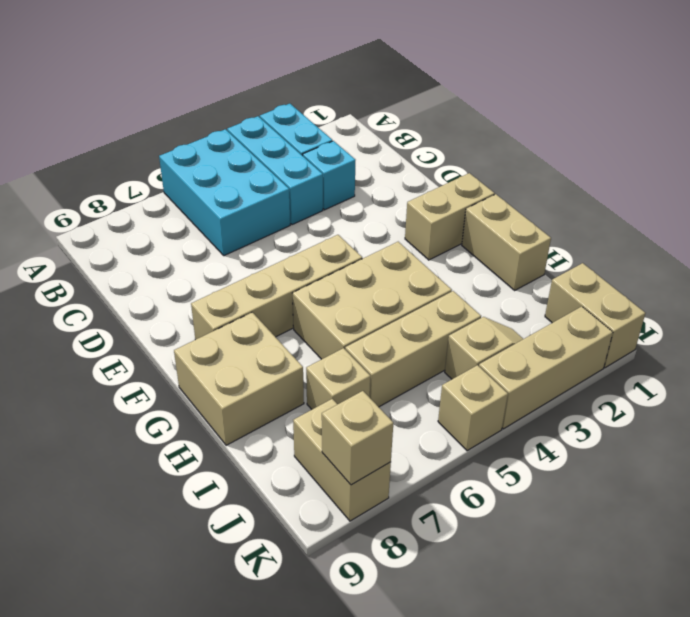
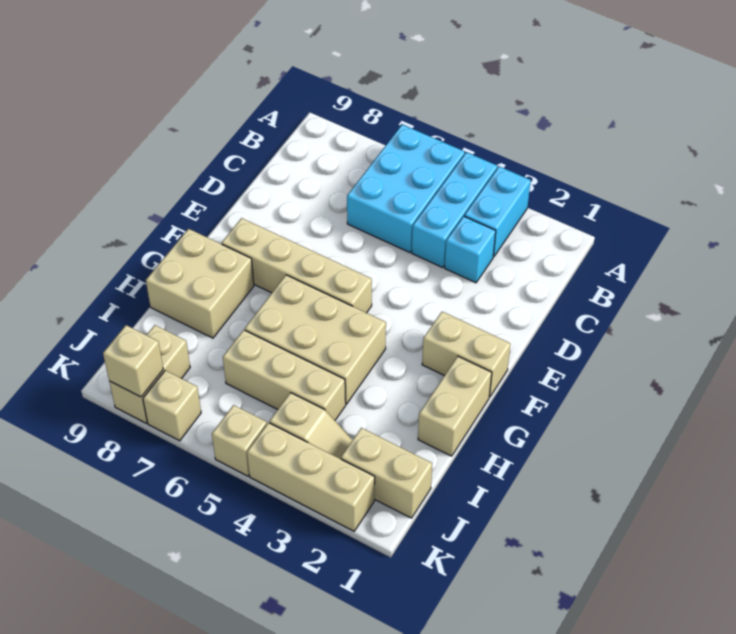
tan 1x1 brick [306,348,370,409] -> tan 1x1 brick moved to [143,370,201,441]
tan 1x2 brick [545,263,645,368] -> tan 1x2 brick turned to [341,428,432,518]

